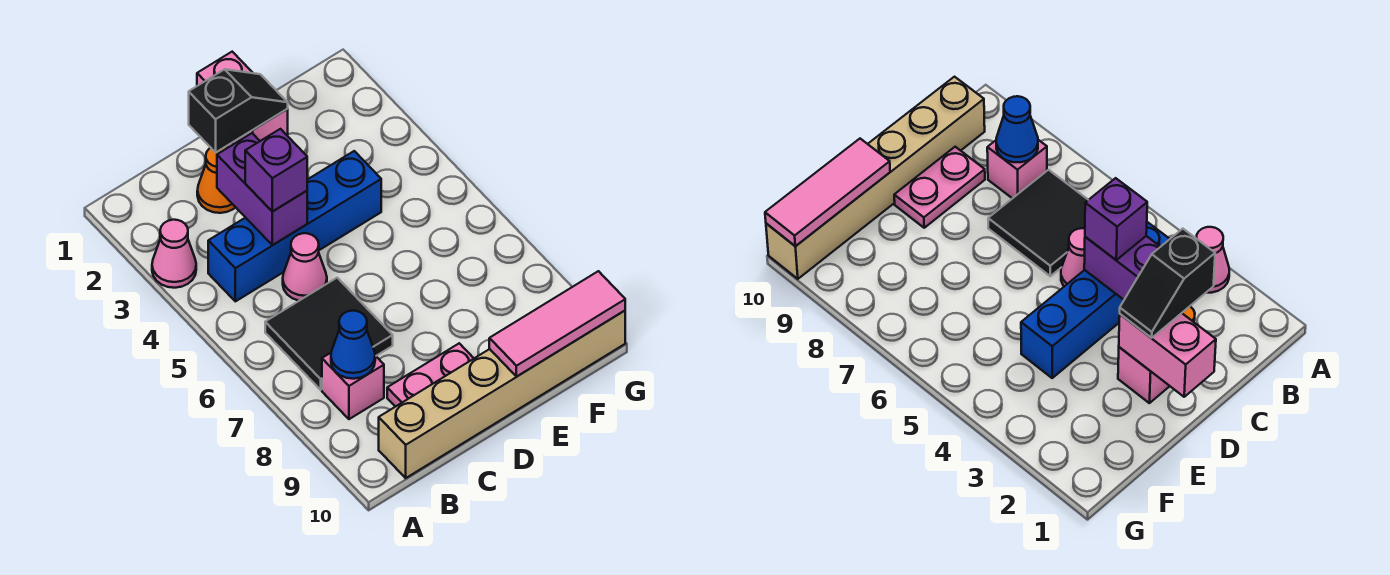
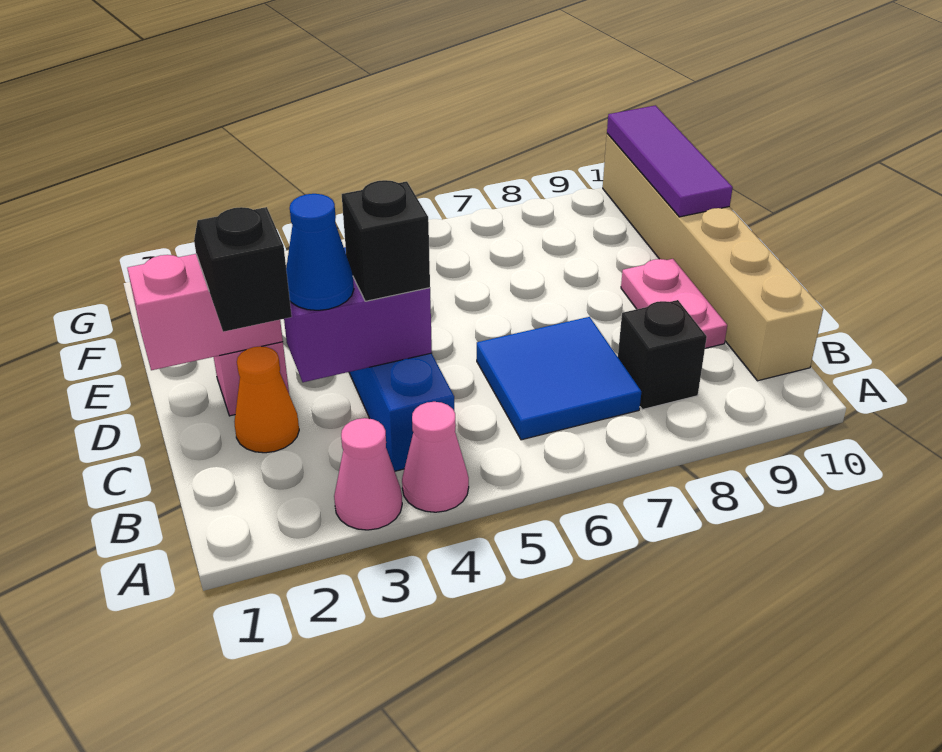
black 2x2 tile [265,278,393,390] -> blue 2x2 tile [477,317,641,440]
pink 1x1 brick [322,353,384,419] -> black 1x1 brick [618,300,707,410]
blue 1x1 cone [331,311,375,379] -> blue 1x1 cone moved to [286,194,354,310]
purple 1x1 brick [245,129,307,212] -> black 1x1 brick [342,180,430,301]
pink 1x1 cone [283,233,327,301] -> pink 1x1 cone moved to [402,402,469,512]
pink 1x3 tile [489,271,625,377] -> purple 1x3 tile [607,105,733,217]

